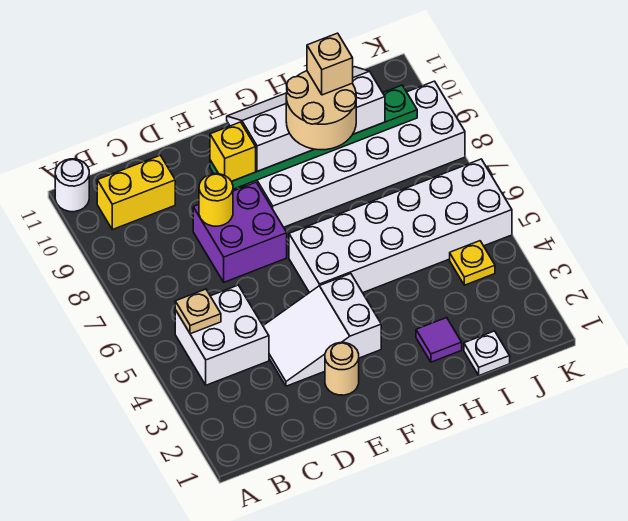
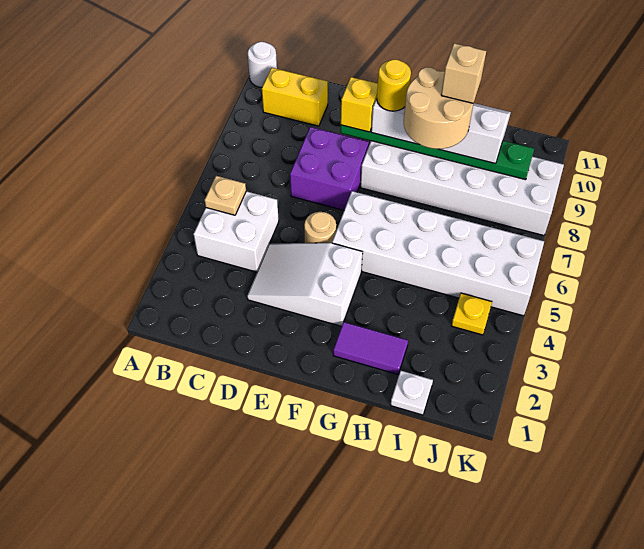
yellow 1x1 round brick [199,174,233,226] -> yellow 1x1 round brick moved to [377,60,411,111]
tan 1x1 round brick [325,343,359,395] -> tan 1x1 round brick moved to [304,212,336,243]
purple 1x1 tile [416,318,462,362] -> purple 1x2 tile [333,322,408,374]

